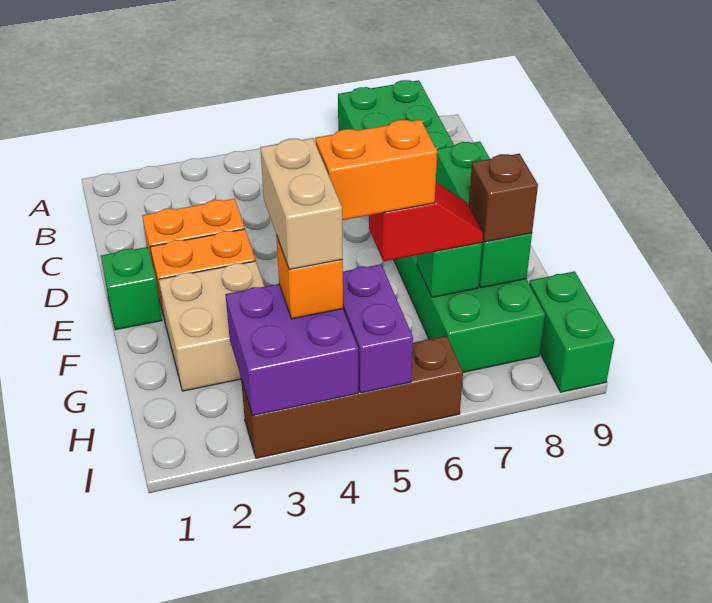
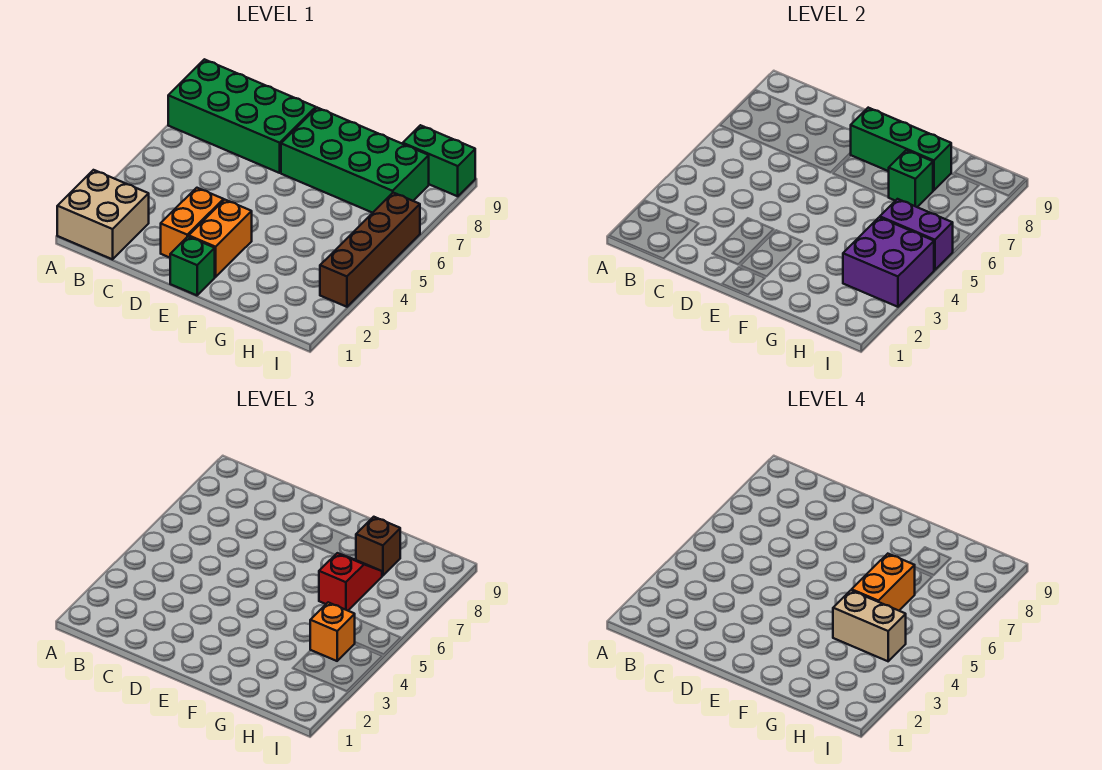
tan 2x2 brick [159,261,264,391] -> tan 2x2 brick moved to [57,170,149,259]

